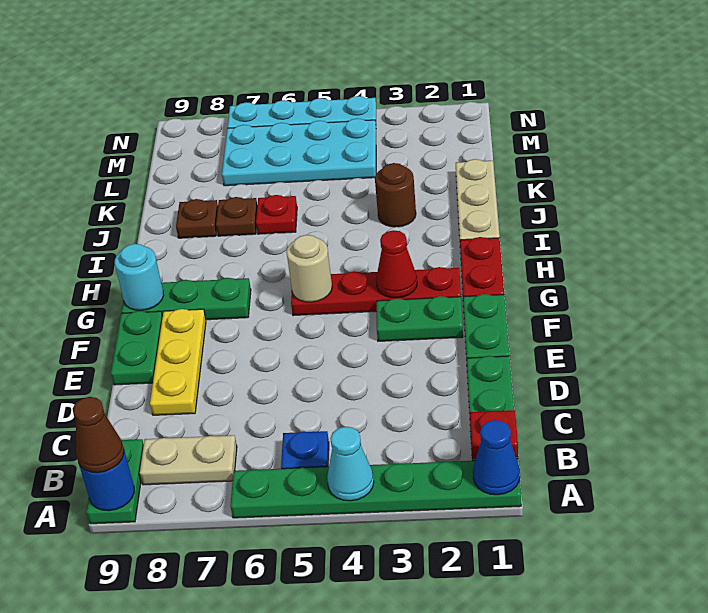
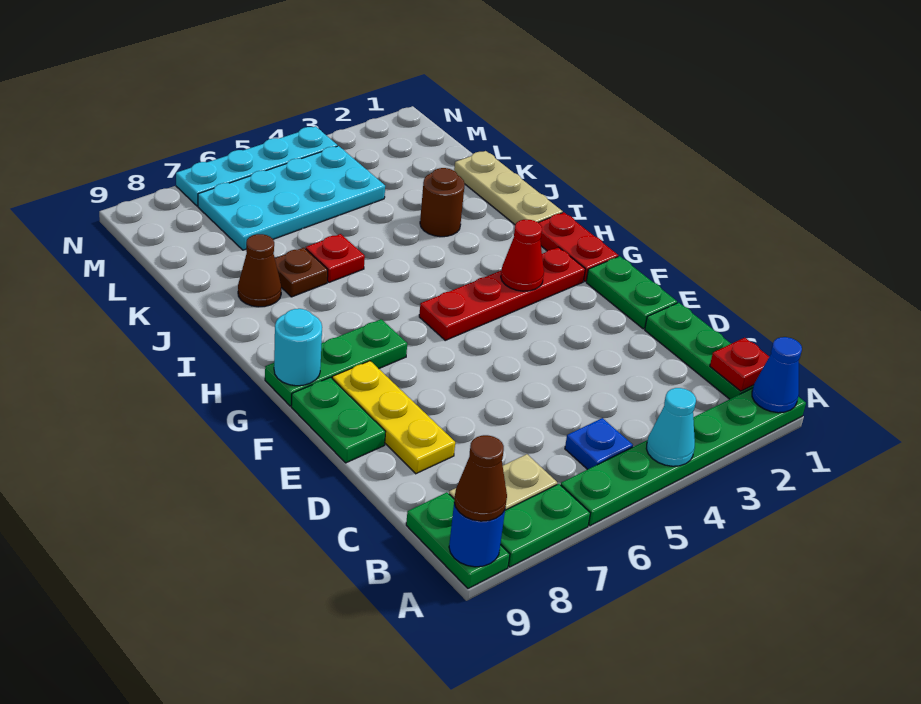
green 1x2 plate [377,296,463,341] -> green 1x2 plate moved to [500,484,590,567]
tan 1x1 round brick [286,235,332,302] -> none
brown 1x1 plate [176,199,218,238] -> brown 1x1 cone [238,234,281,307]

